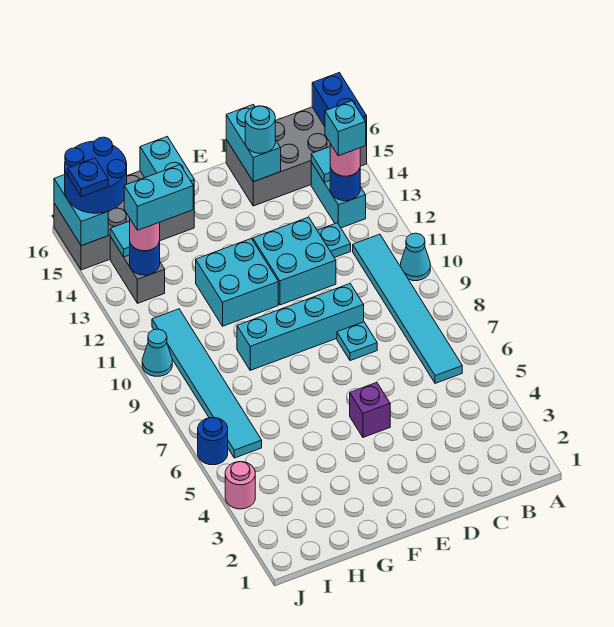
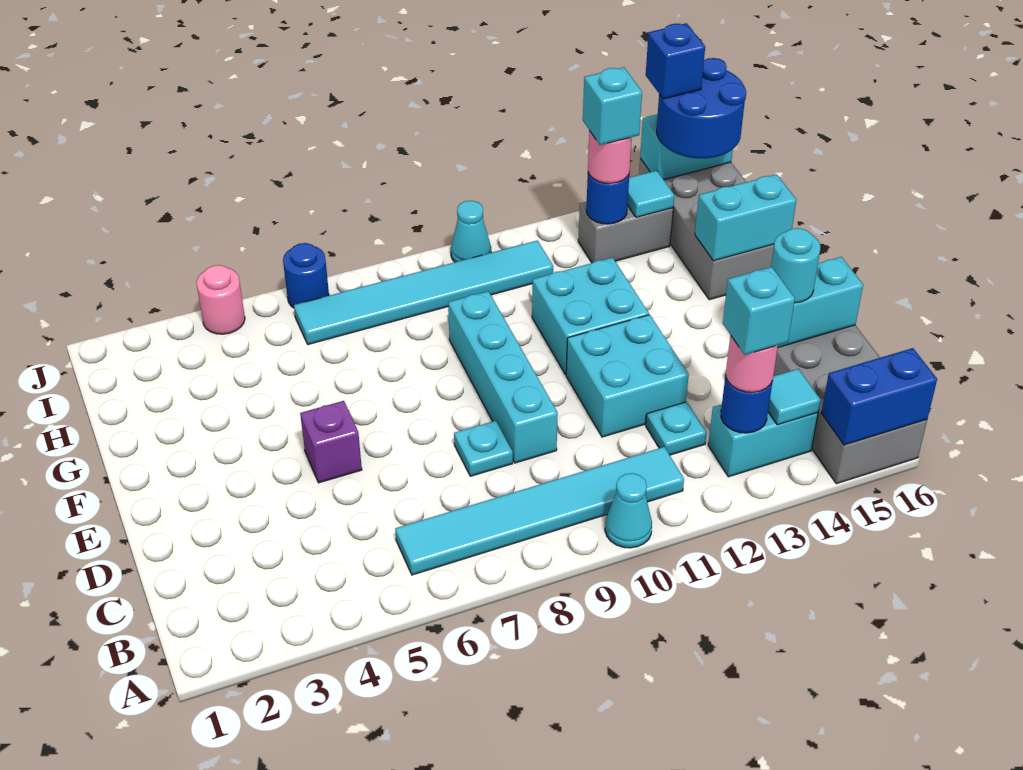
cyan 1x2 brick [124,165,193,230] -> cyan 1x1 brick [583,67,642,145]
blue 1x1 plate [68,158,108,197] -> blue 1x1 brick [646,23,705,99]

